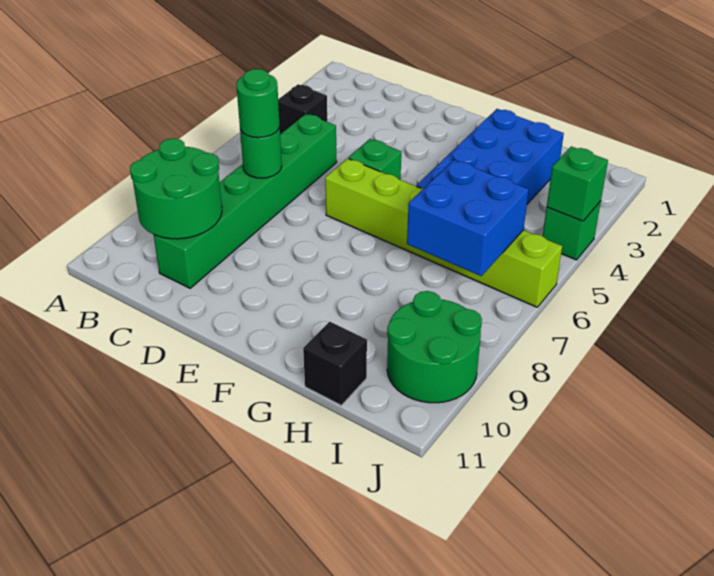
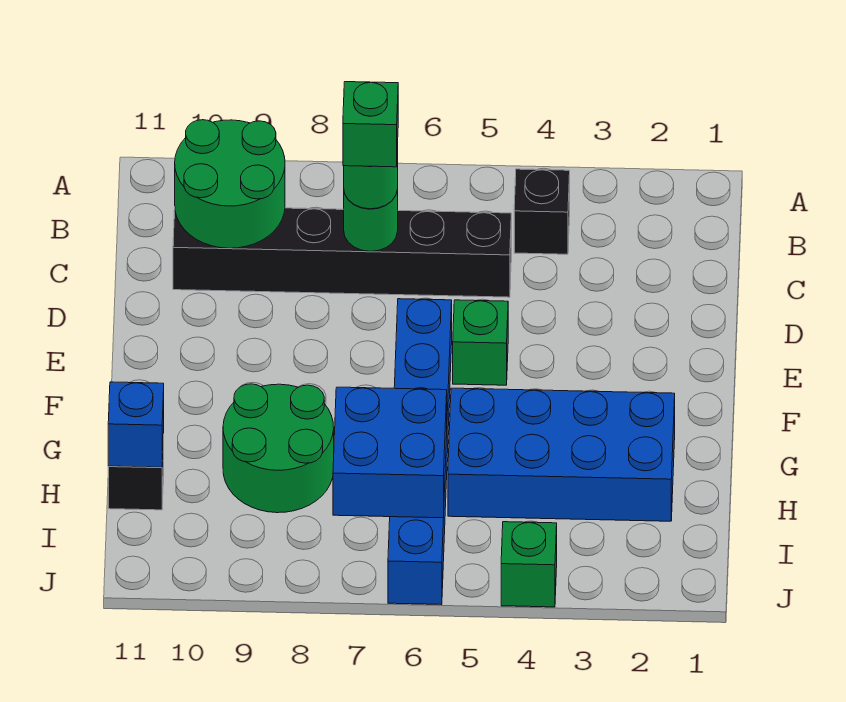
green 1x6 brick [154,114,337,288] -> black 1x6 brick [173,208,511,297]
lime 1x6 brick [325,158,562,307] -> blue 1x6 brick [388,299,452,605]
none -> blue 1x1 brick [108,382,164,467]
green 2x2 round brick [387,291,482,403] -> green 2x2 round brick moved to [223,384,334,513]
green 1x1 brick [547,146,608,221] -> green 1x1 brick moved to [343,82,398,167]

